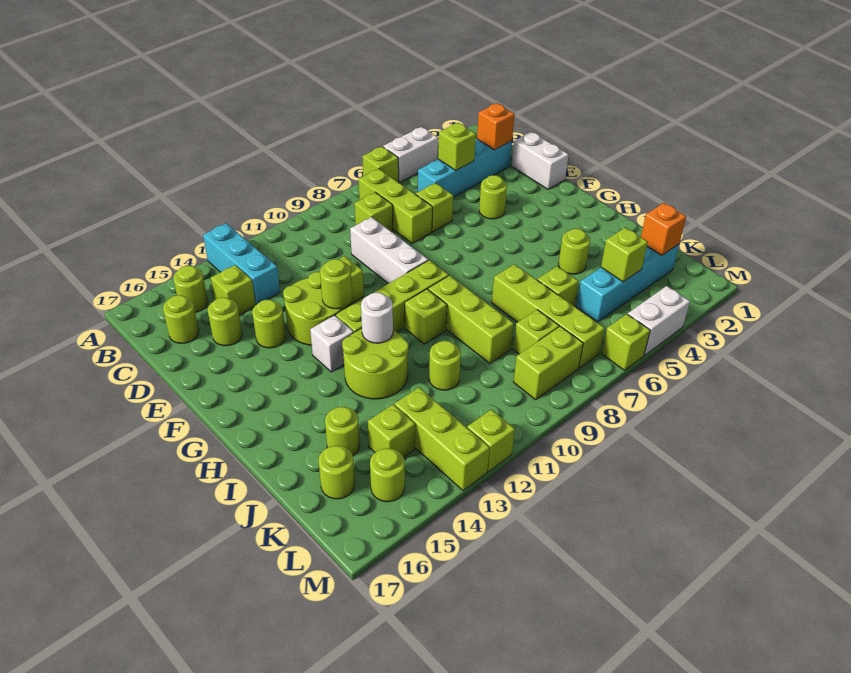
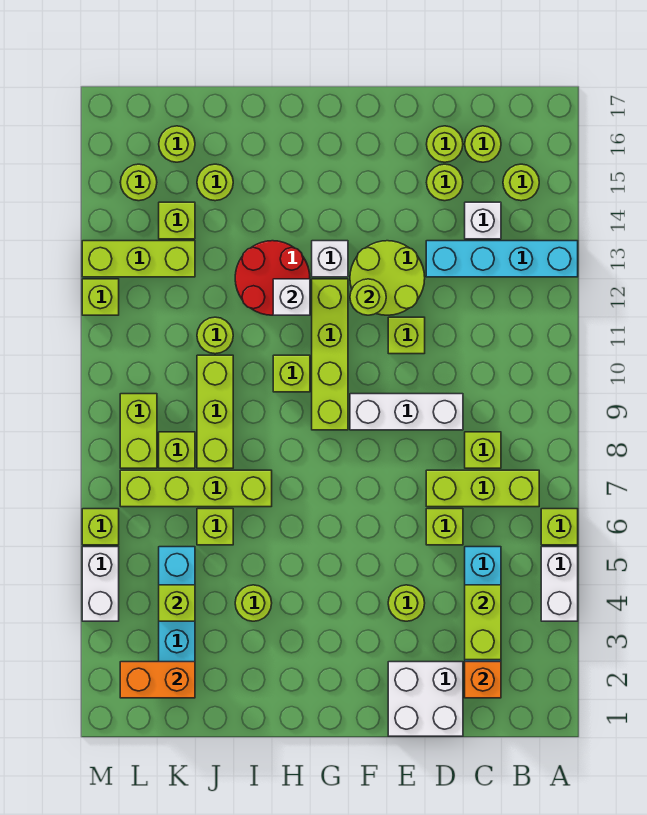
cyan 1x3 brick [203,223,280,305] -> cyan 1x4 brick [426,241,578,277]
lime 1x1 brick [438,123,476,170] -> lime 1x2 brick [465,585,501,660]
lime 1x1 brick [211,265,256,315] -> white 1x1 brick [465,202,501,239]
white 1x2 brick [512,132,569,189] -> white 2x2 brick [388,662,463,736]
lime 1x1 round brick [252,300,286,348] -> lime 1x1 round brick moved to [427,126,463,162]
lime 1x3 brick [428,275,514,363] -> lime 1x3 brick turned to [197,355,233,468]
lime 2x2 round brick [342,329,408,399] -> red 2x2 round brick [235,241,310,315]
white 1x1 round brick [361,293,393,343] -> white 1x1 brick [273,279,310,315]
orange 1x1 brick [641,203,686,255] -> orange 1x2 brick [120,662,195,698]

